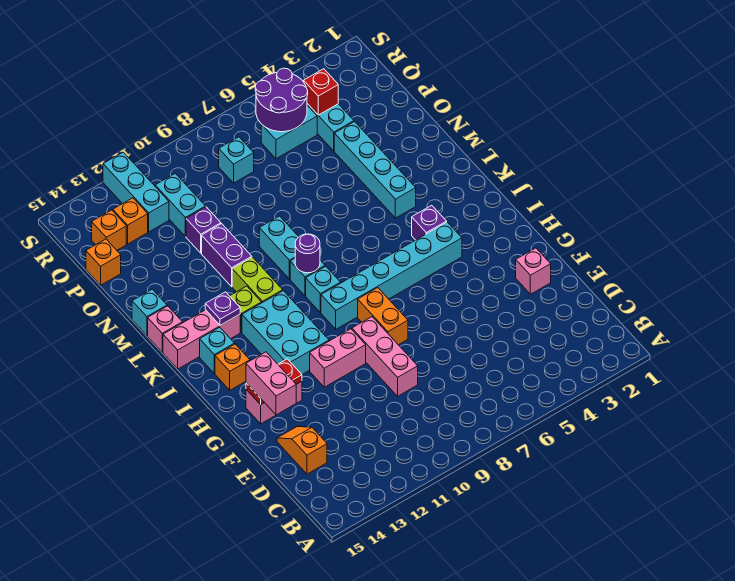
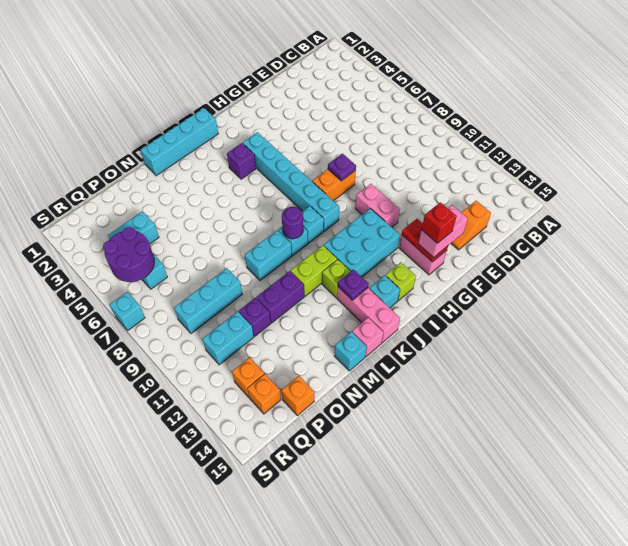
pink 1x3 brick [352,317,418,396] -> none
pink 1x1 brick [516,248,551,294] -> none
none -> purple 1x1 plate [328,154,356,181]
orange 1x1 brick [215,344,250,390] -> lime 1x1 brick [386,262,416,301]
cyan 1x4 brick [334,122,416,218] -> cyan 1x4 brick moved to [141,108,218,176]
red 1x1 brick [304,69,338,115] -> red 1x1 brick moved to [421,202,457,243]
cyan 1x1 brick [219,137,254,183] -> cyan 1x1 brick moved to [110,292,145,330]
cyan 1x3 brick [103,152,169,232] -> cyan 1x3 brick moved to [174,268,242,333]

